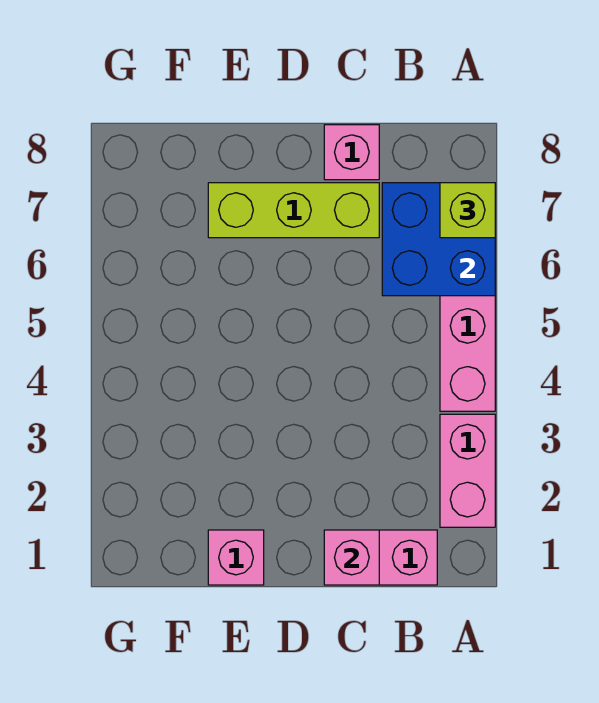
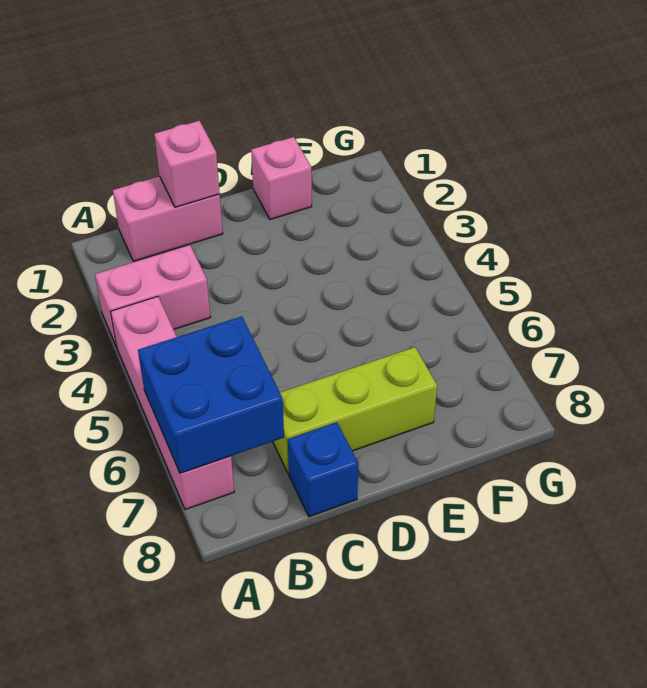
pink 1x2 brick [440,414,495,527] -> pink 1x2 brick turned to [95,245,211,347]
lime 1x1 brick [440,183,495,238] -> none
pink 1x1 brick [324,125,379,180] -> blue 1x1 brick [288,422,358,517]

